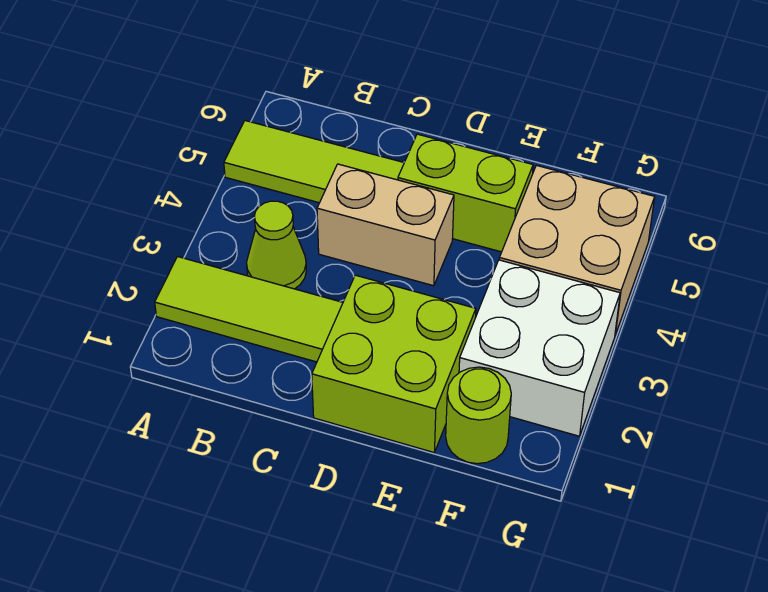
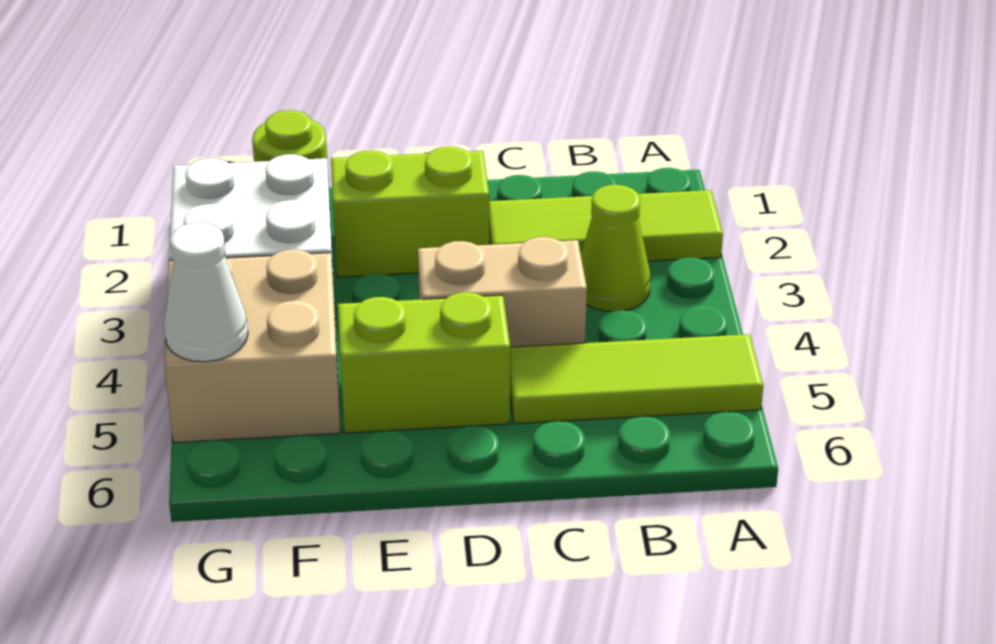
lime 2x2 brick [312,275,476,452] -> lime 1x2 brick [331,147,489,277]
none -> white 1x1 cone [164,222,248,362]

